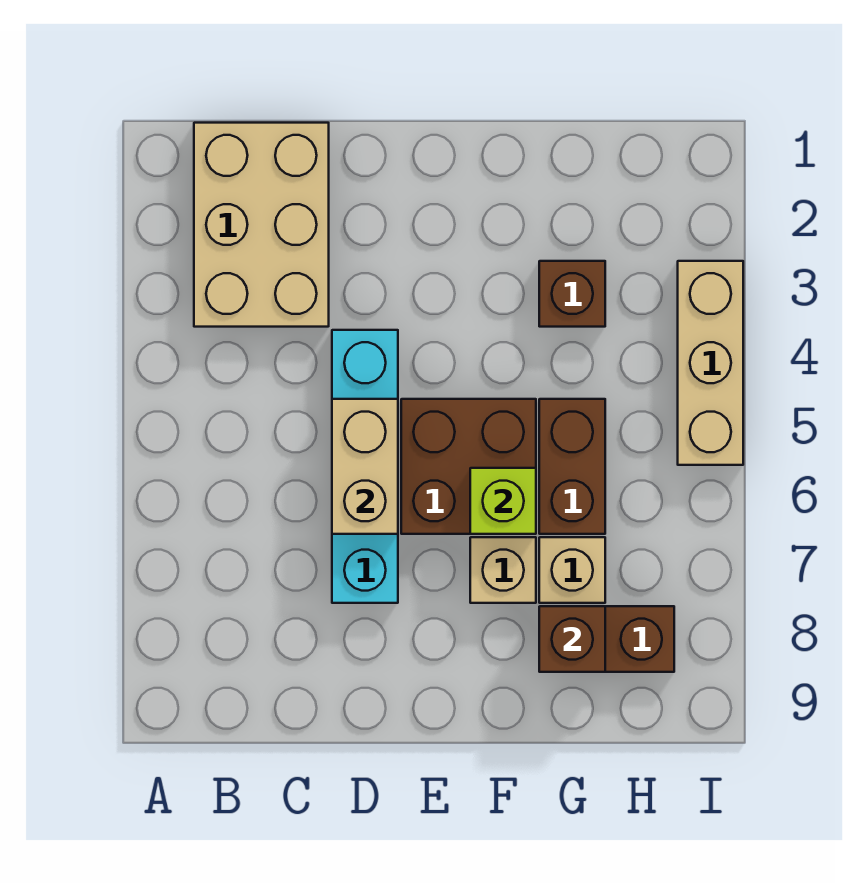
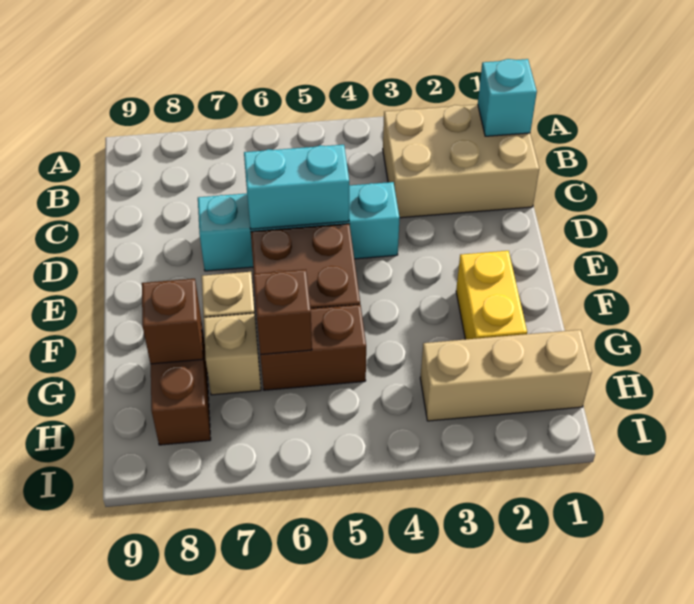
none -> cyan 1x1 brick [478,59,537,136]
tan 1x2 brick [332,399,398,534] -> cyan 1x2 brick [244,145,349,229]
none -> yellow 1x2 brick [456,251,527,339]
lime 1x1 brick [470,468,536,534] -> none
brown 1x1 brick [539,261,605,327] -> brown 1x1 brick moved to [253,269,312,355]
tan 1x3 brick [678,261,743,465] -> tan 1x3 brick moved to [420,330,592,421]

